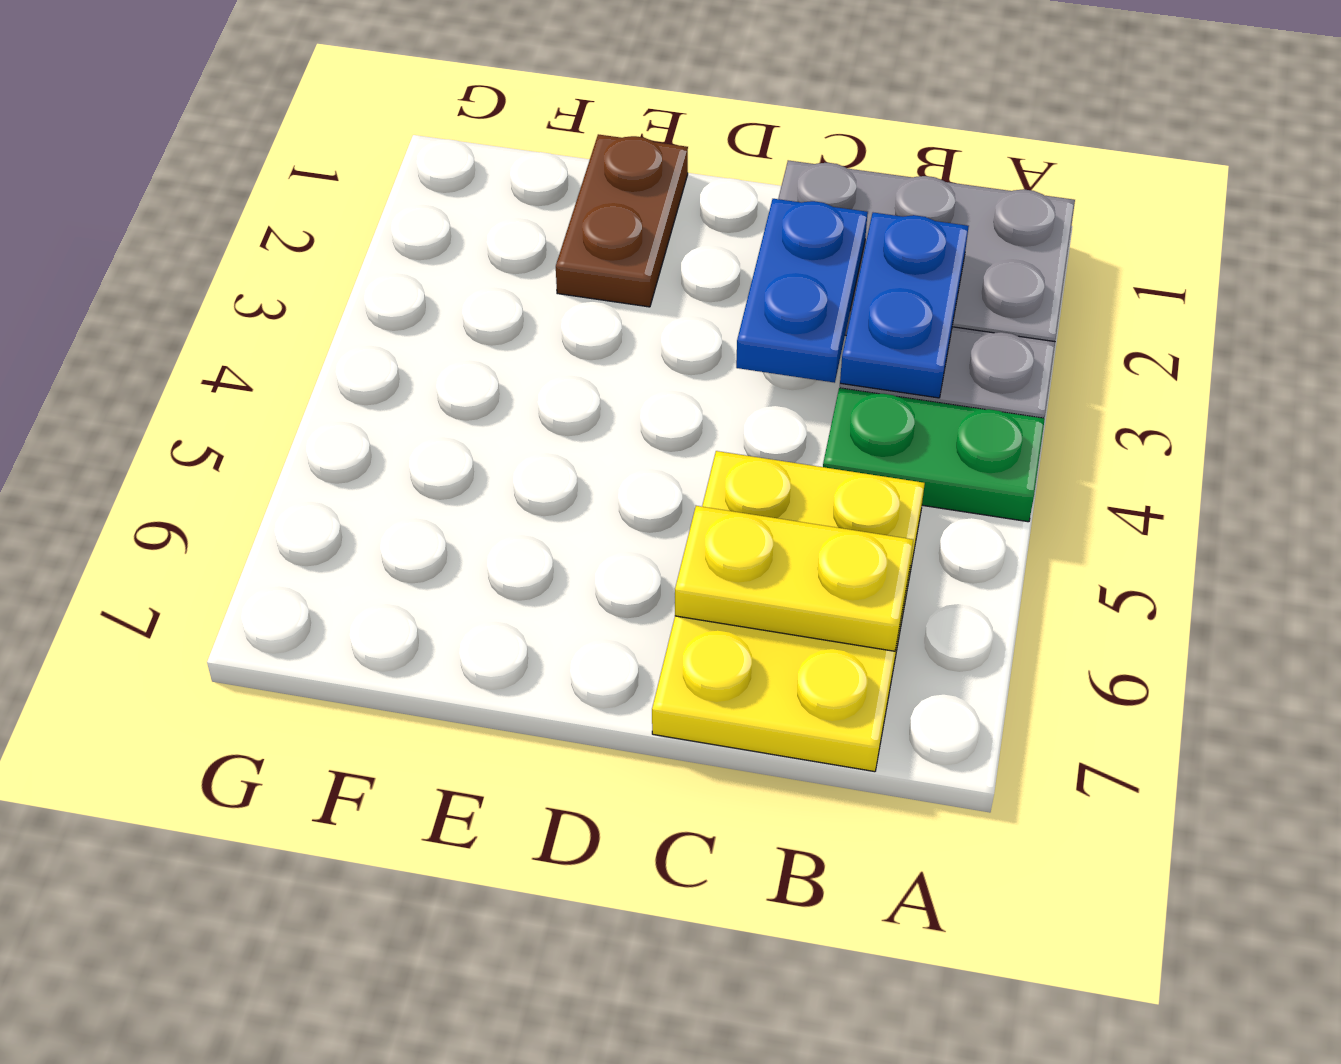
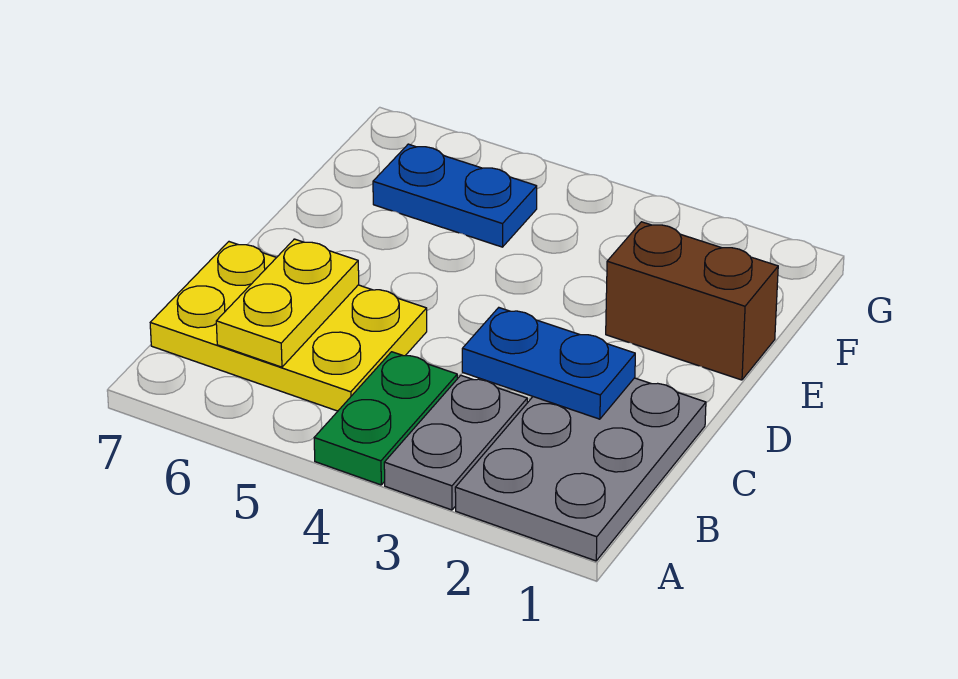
blue 1x2 plate [840,213,969,398] -> blue 1x2 plate moved to [373,144,537,247]
brown 1x2 plate [556,134,688,307] -> brown 1x2 brick [606,222,778,380]

